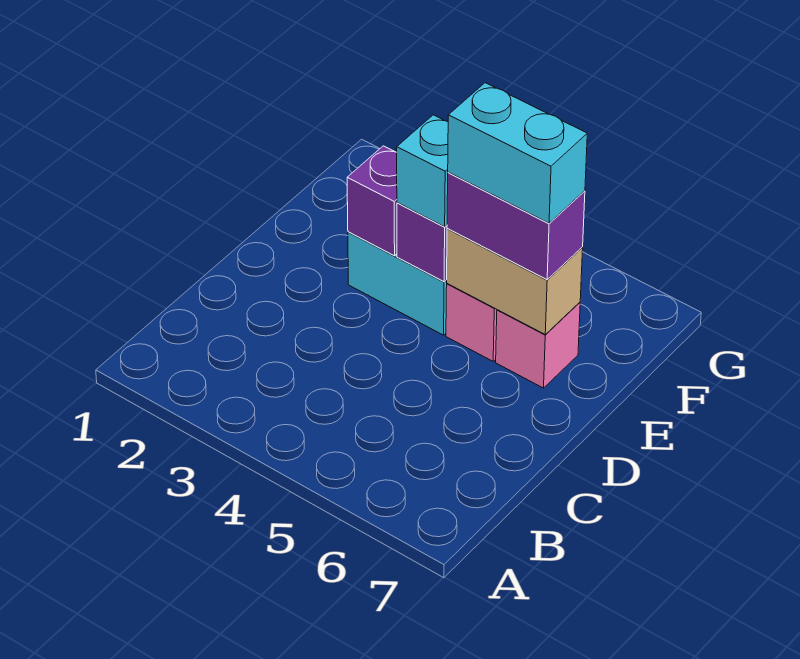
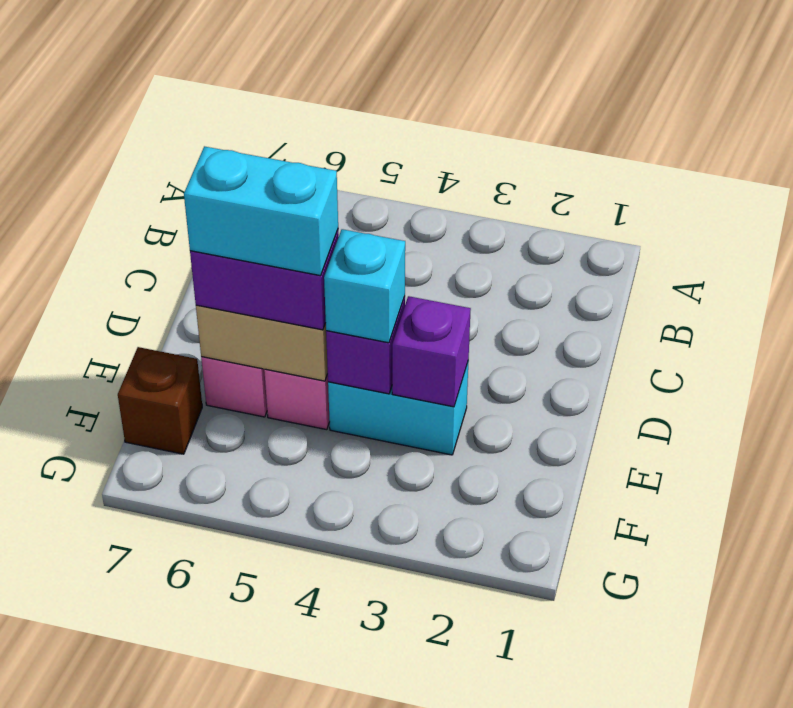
none -> brown 1x1 brick [118,347,202,454]

